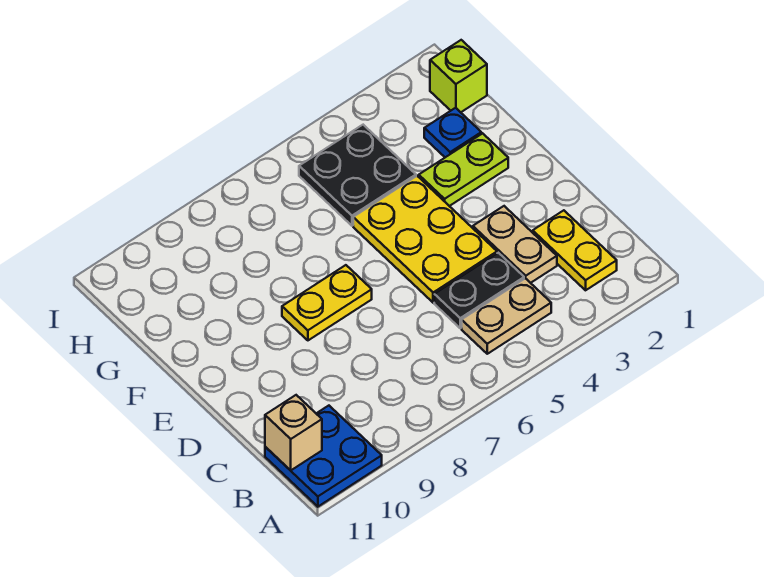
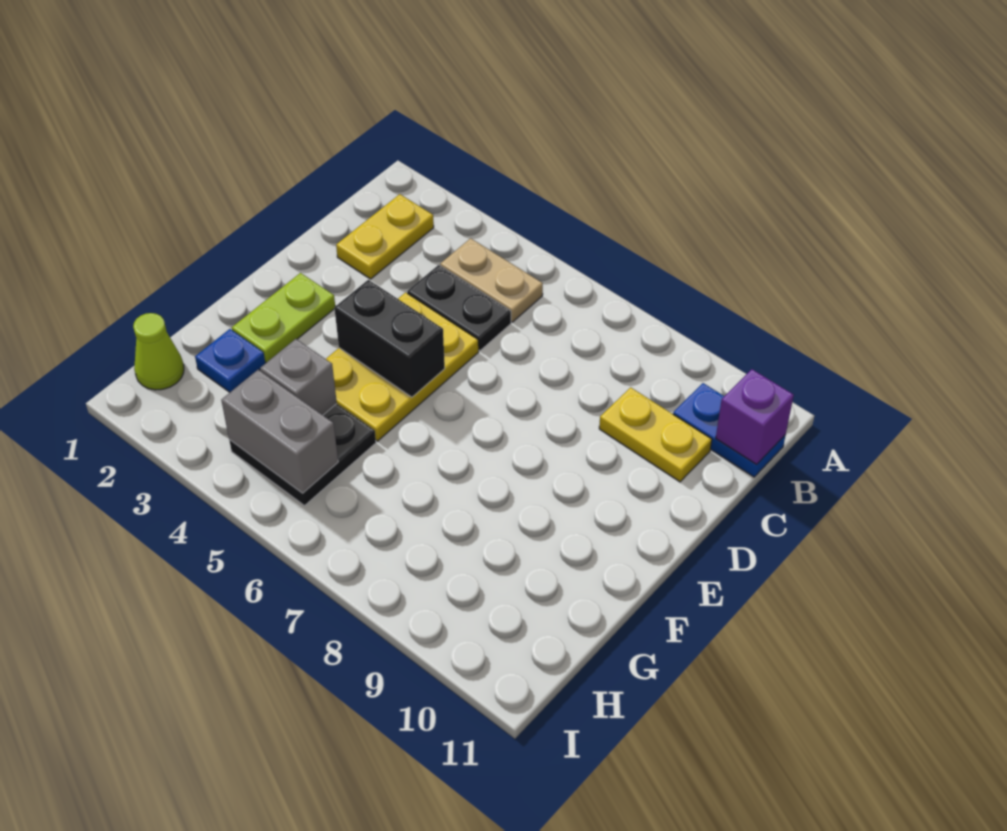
blue 2x2 plate [265,406,382,507] -> blue 1x2 plate [673,383,786,477]
tan 1x1 brick [265,395,322,470] -> purple 1x1 brick [716,369,794,465]
tan 1x2 plate [473,206,557,283] -> none
none -> black 1x2 brick [334,280,445,397]
yellow 1x2 plate [282,265,372,340] -> yellow 1x2 plate moved to [599,387,712,482]
lime 1x2 plate [419,133,508,206] -> lime 1x2 plate turned to [232,273,335,363]
none -> grey 1x1 brick [260,339,337,415]
lime 1x1 brick [430,40,487,112] -> lime 1x1 cone [133,313,184,390]
none -> grey 1x2 brick [221,370,338,493]

